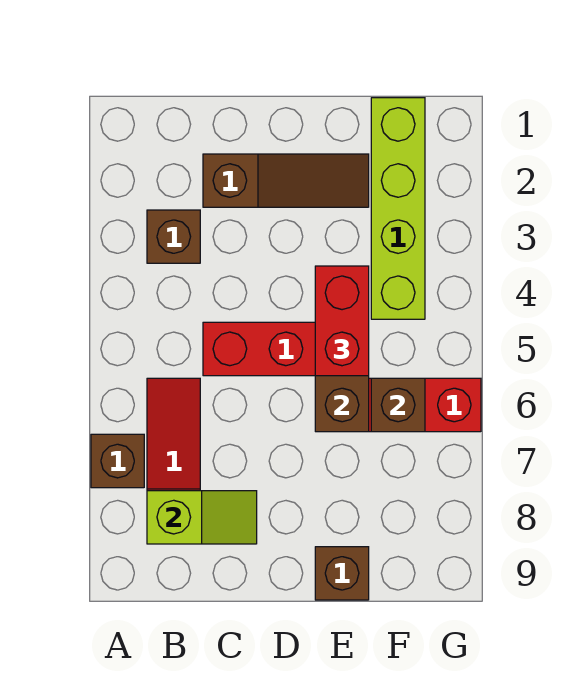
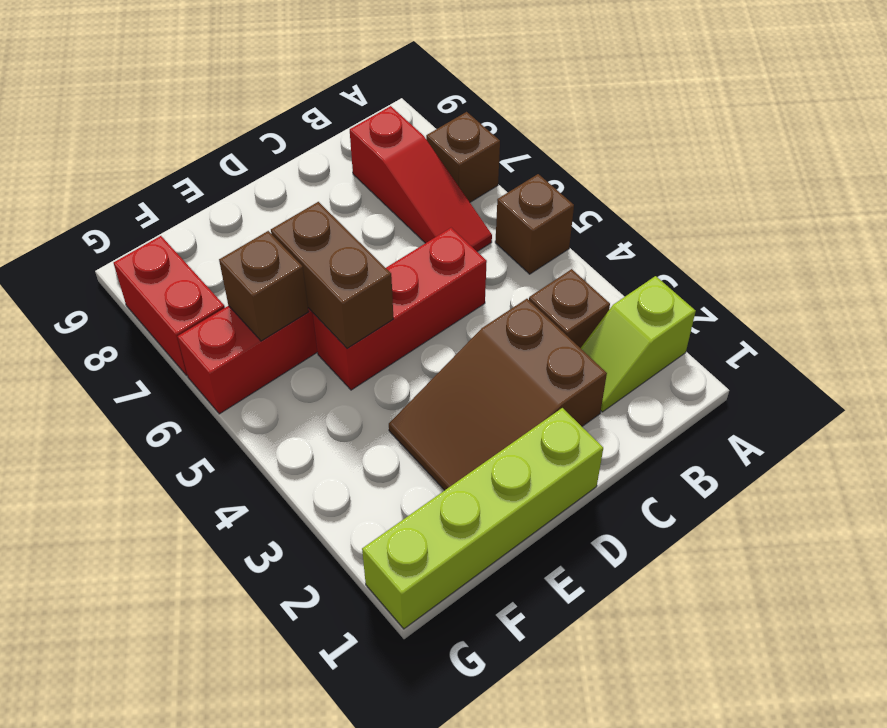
lime 1x2 slope [147,491,257,544] -> lime 1x2 slope moved to [581,276,696,412]
brown 1x3 slope [203,154,369,207] -> brown 2x3 slope [389,299,607,490]
red 1x2 brick [315,266,369,376] -> red 1x2 brick moved to [114,236,225,375]
brown 1x1 brick [315,547,369,600] -> brown 1x1 brick moved to [495,174,574,274]
lime 1x4 brick [371,98,425,319] -> lime 1x4 brick turned to [362,408,603,629]

